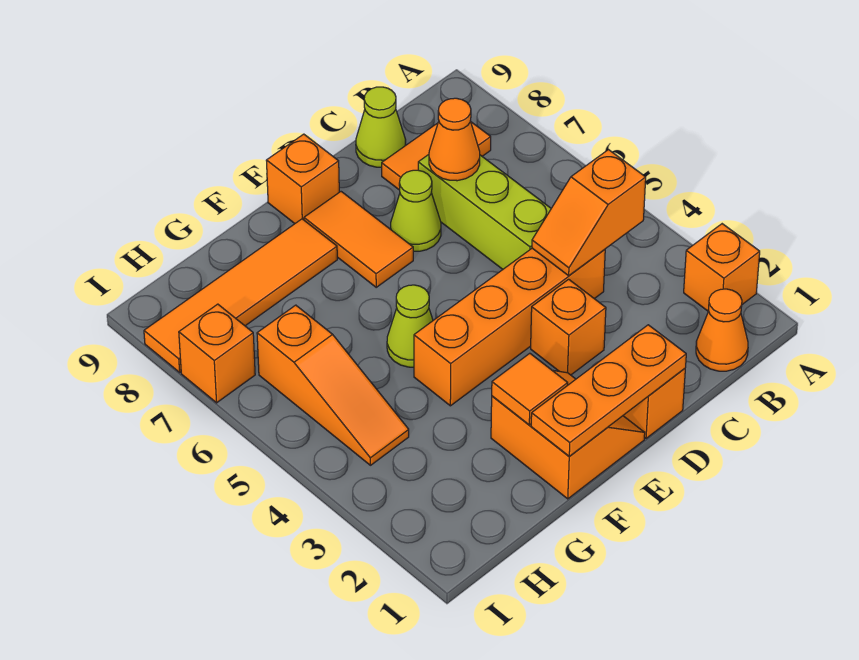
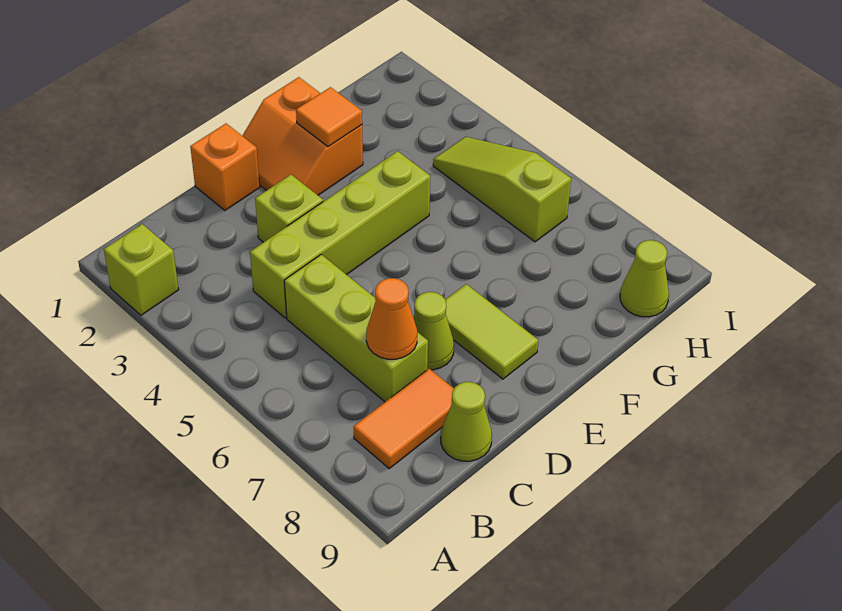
orange 1x1 brick [684,224,760,311] -> lime 1x1 brick [104,224,179,315]
orange 1x1 cone [696,289,748,371] -> none
orange 1x2 slope [532,150,646,276] -> none
orange 1x4 brick [414,248,605,406] -> lime 1x4 brick [250,151,430,318]
orange 1x3 plate [531,325,686,457] -> none
orange 1x1 brick [531,279,606,375] -> lime 1x1 brick [255,175,323,242]
orange 1x2 tile [304,192,413,287] -> lime 1x2 tile [445,284,538,379]
orange 1x1 brick [266,134,339,224] -> none
lime 1x1 cone [387,285,433,367] -> lime 1x1 cone moved to [620,240,669,317]
orange 1x4 tile [144,219,337,372] -> none
orange 1x3 slope [257,305,409,465] -> lime 1x3 slope [433,137,571,242]
orange 1x1 brick [179,304,255,403] -> none

